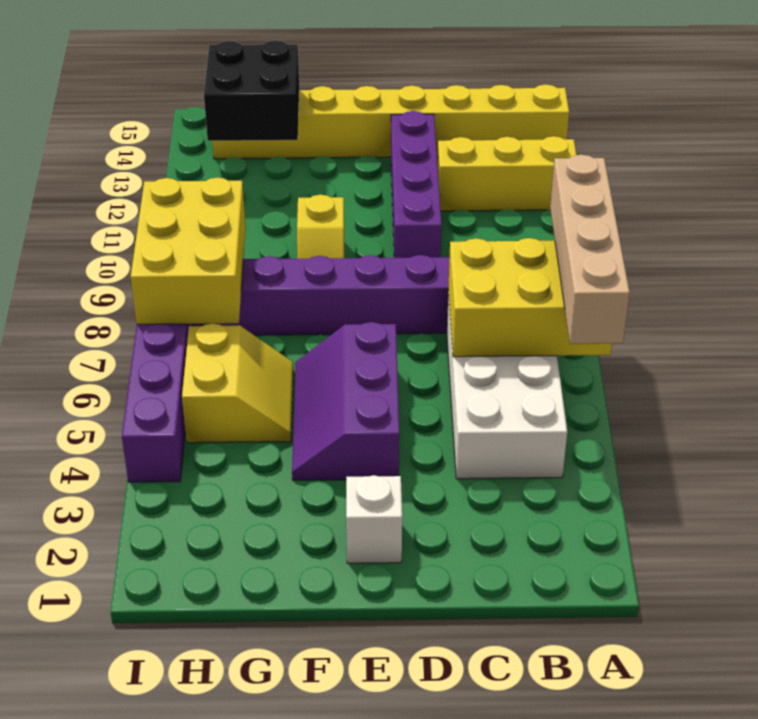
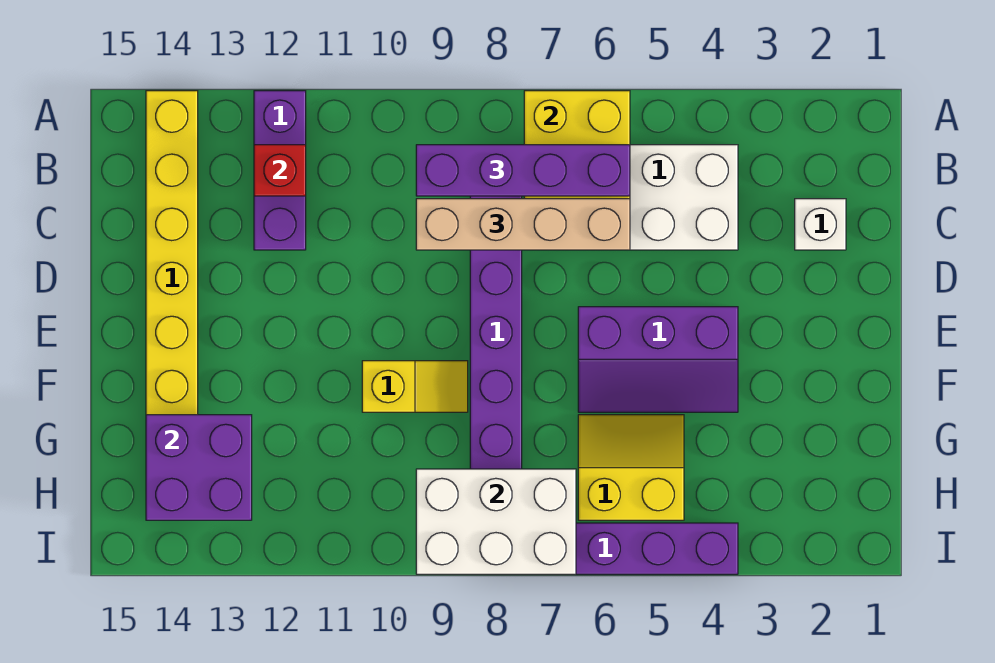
tan 1x4 brick [550,155,630,344] -> tan 1x4 brick moved to [416,199,630,250]
yellow 1x3 brick [437,136,577,211] -> purple 1x3 brick [254,91,306,250]
none -> red 1x1 brick [254,145,306,196]
purple 1x4 brick [391,111,442,258] -> purple 1x4 brick moved to [416,145,630,196]
white 1x1 brick [346,475,402,563] -> white 1x1 brick moved to [795,199,846,250]
black 2x2 brick [204,40,299,141] -> purple 2x2 brick [146,415,252,520]
yellow 2x3 brick [131,177,246,324] -> white 2x3 brick [416,469,576,574]

